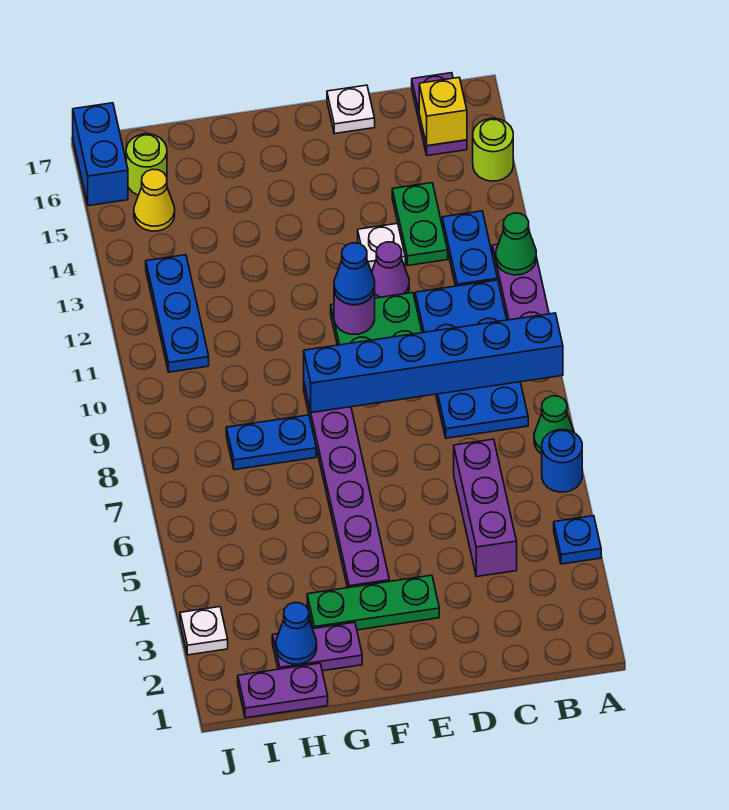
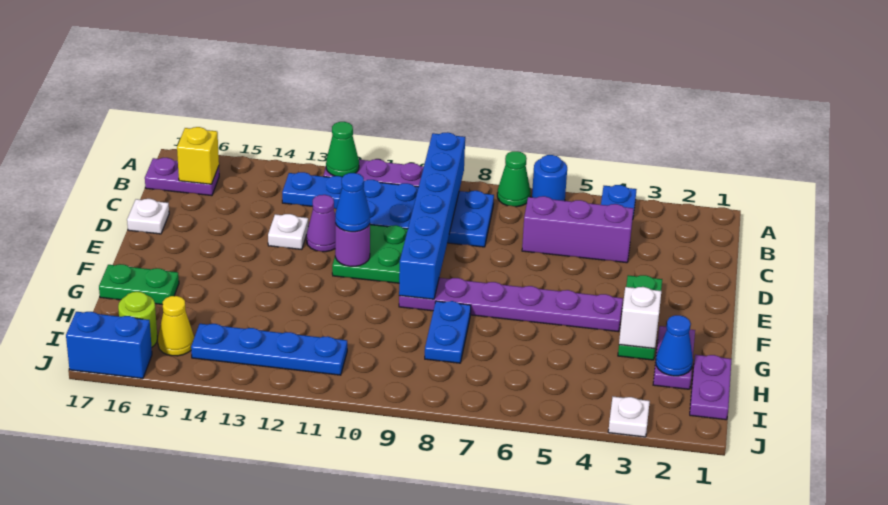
lime 1x1 round brick [473,118,513,181] -> none
green 1x2 plate [392,183,448,266] -> green 1x2 plate moved to [99,264,179,305]
none -> white 1x1 brick [619,287,661,349]
blue 1x3 plate [146,255,209,372] -> blue 1x4 plate [191,324,347,375]

